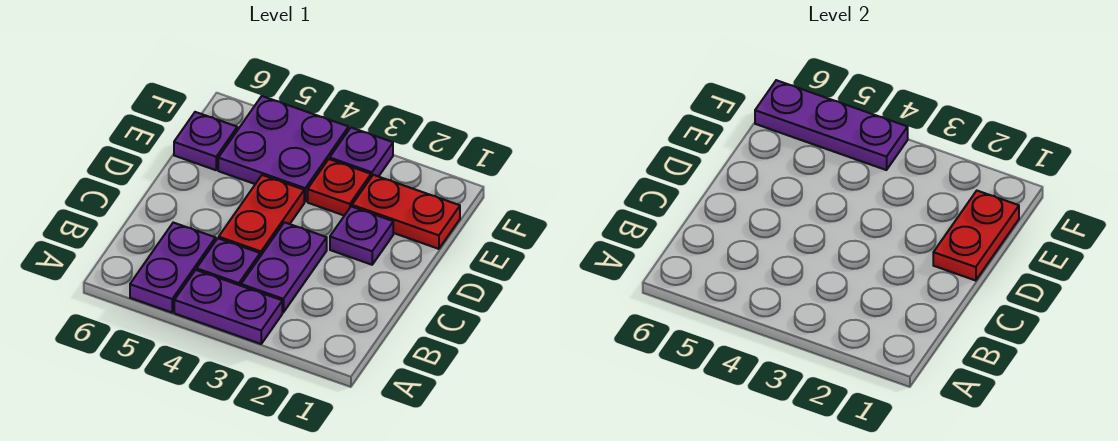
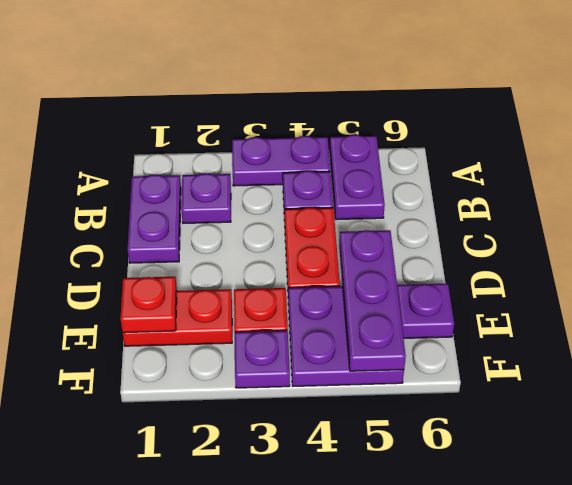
purple 1x2 plate [241,222,327,312] -> purple 1x2 plate moved to [128,175,181,263]
red 1x2 plate [933,191,1019,281] -> red 1x1 plate [120,276,177,333]
purple 1x1 plate [330,206,393,265] -> purple 1x1 plate moved to [181,173,231,223]
purple 1x3 plate [755,80,908,170] -> purple 1x3 plate turned to [339,230,406,371]

